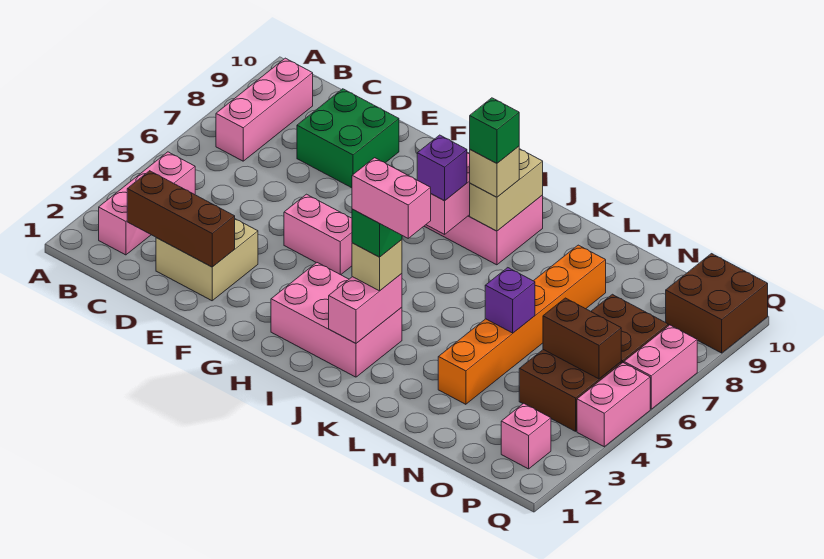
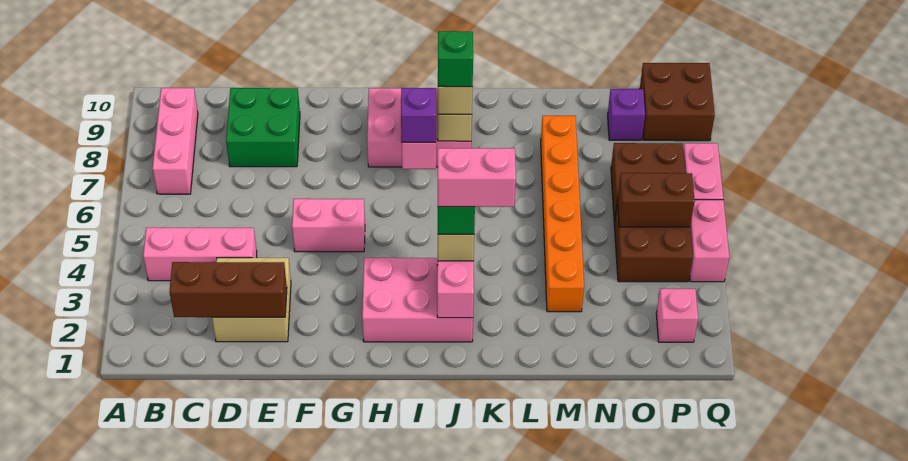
pink 1x3 brick [99,152,195,255] -> pink 1x3 brick turned to [143,228,257,281]
purple 1x1 brick [485,268,535,333] -> purple 1x1 brick moved to [608,89,645,140]

